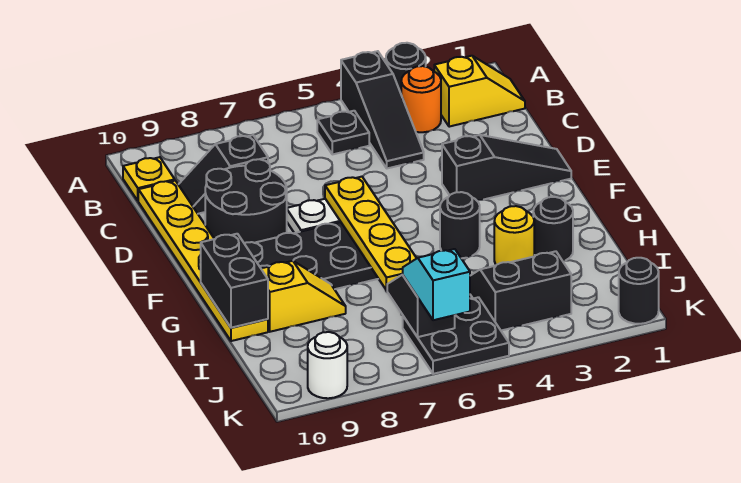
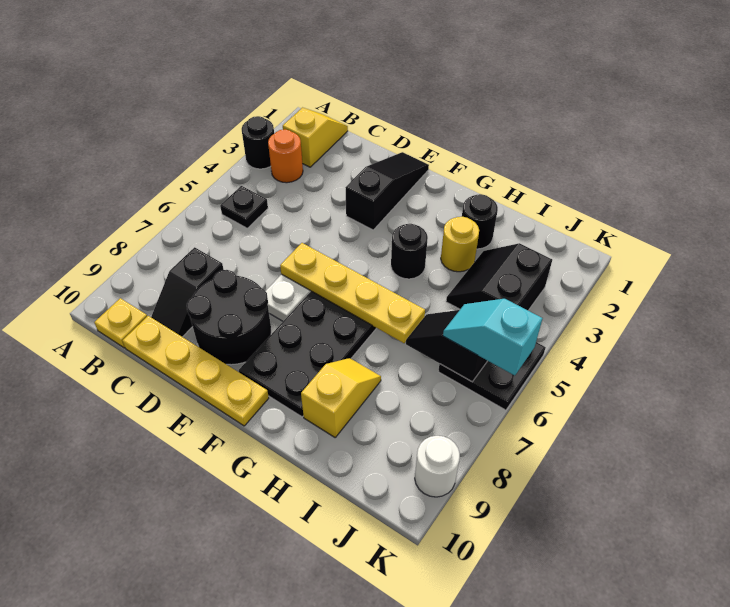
black 1x3 slope [341,51,424,168] -> none
yellow 1x6 plate [138,181,268,341] -> yellow 1x4 plate [123,316,269,426]
black 1x2 brick [201,234,268,328] -> none
black 1x1 round brick [619,258,659,324] -> none

